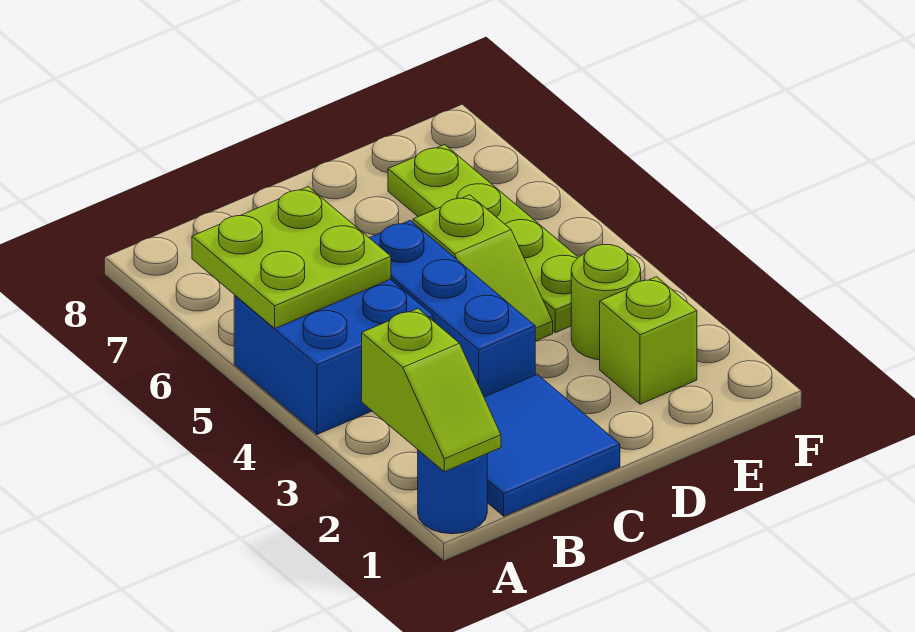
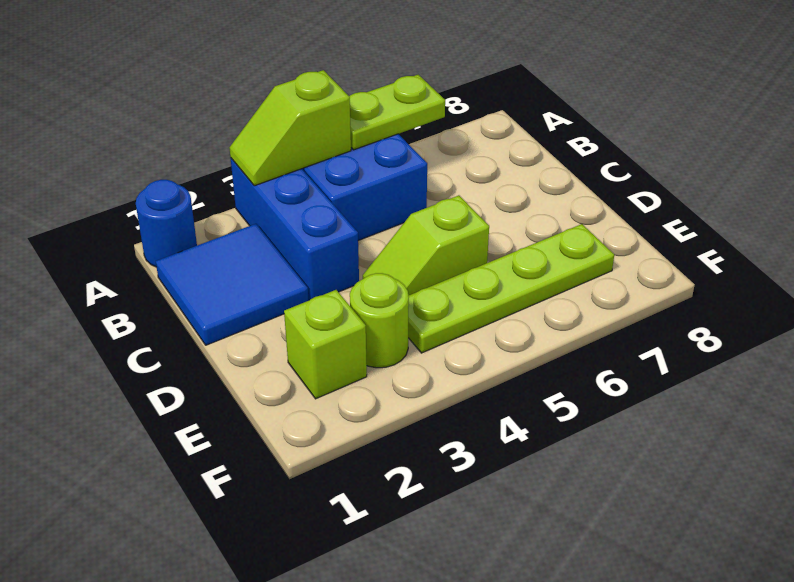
lime 1x2 slope [362,309,501,472] -> lime 1x2 slope moved to [230,70,351,186]
lime 2x2 plate [192,187,391,328] -> lime 1x2 plate [349,75,445,150]
blue 1x3 brick [370,220,535,397] -> blue 1x3 brick turned to [231,158,359,300]

